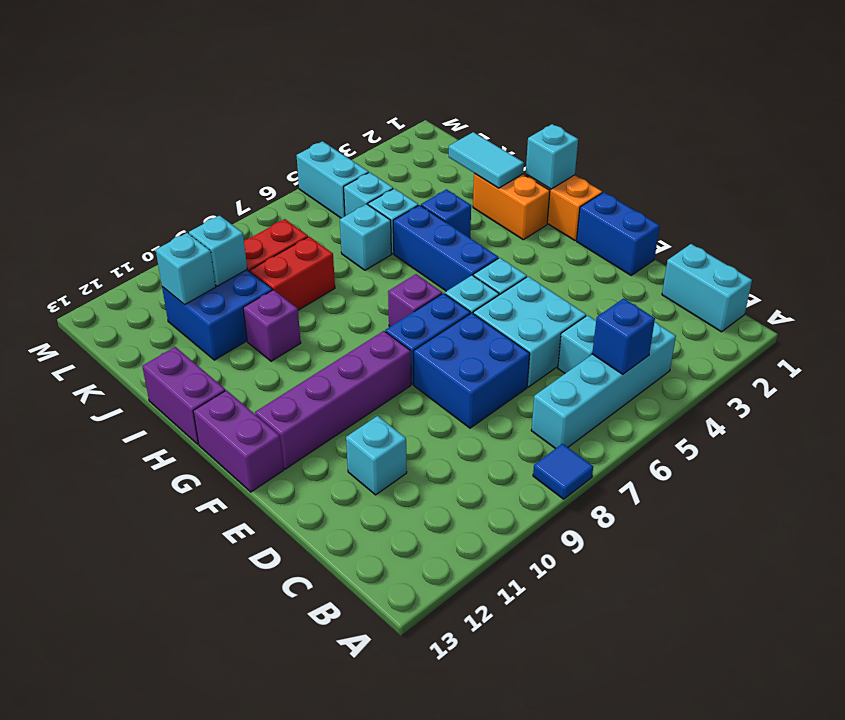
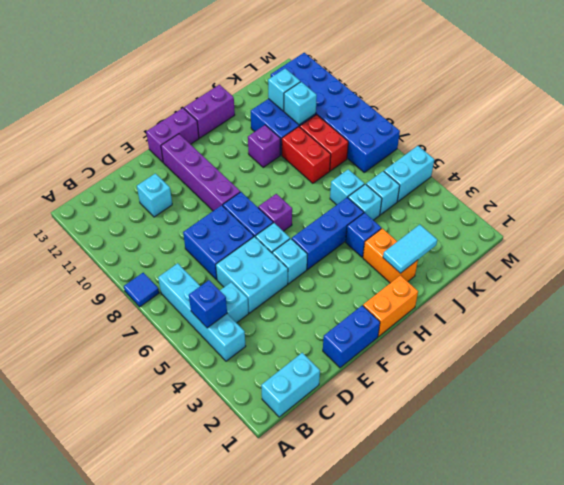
cyan 1x1 brick [526,124,578,189] -> none
orange 1x2 brick [473,173,550,240] -> orange 1x2 brick turned to [363,228,418,283]
none -> blue 2x6 brick [271,53,400,172]

